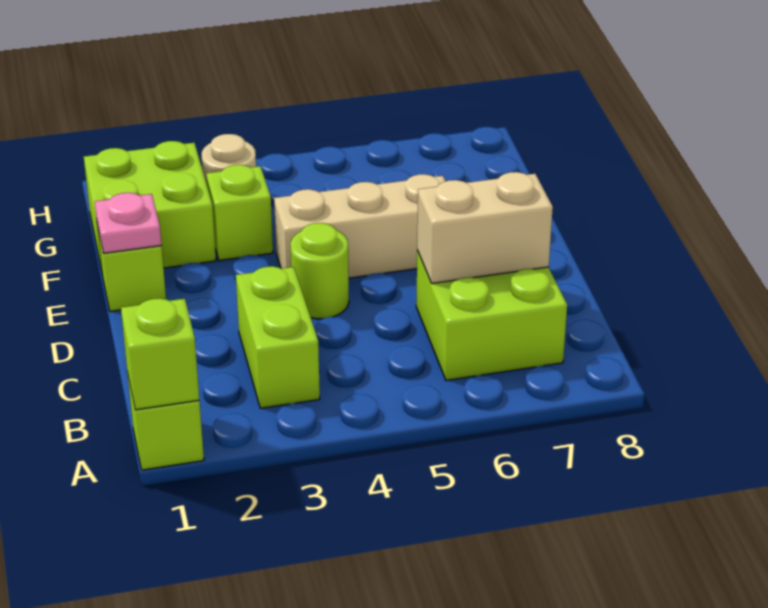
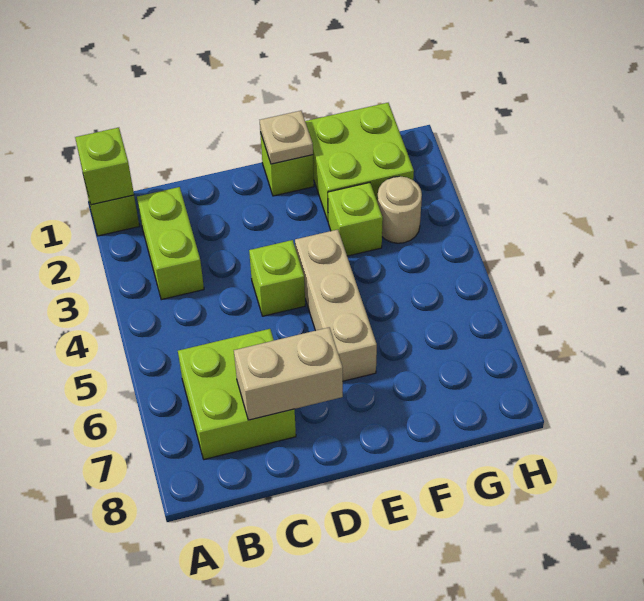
lime 1x2 brick [236,266,320,408] -> lime 1x2 brick turned to [137,187,204,300]
tan 1x2 brick [417,172,553,284] -> tan 1x2 brick turned to [234,327,343,420]
lime 1x1 round brick [290,223,349,319] -> lime 1x1 brick [249,240,305,316]
pink 1x1 plate [95,193,162,253] -> tan 1x1 plate [260,111,313,164]

